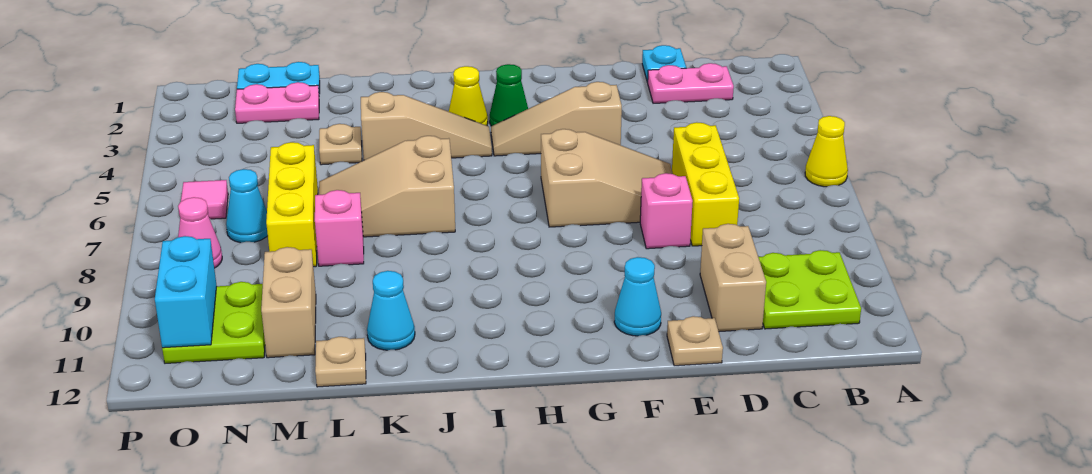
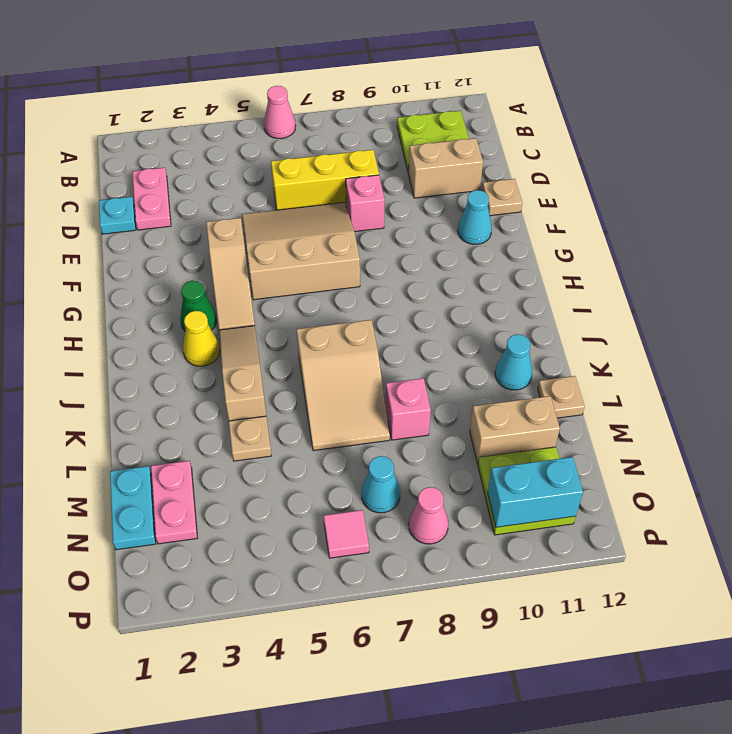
yellow 1x1 cone [805,116,848,187] -> pink 1x1 cone [264,86,296,138]
tan 2x3 slope [541,129,673,227] -> tan 3x3 slope [242,202,360,300]
yellow 1x3 brick [266,142,318,267] -> none

